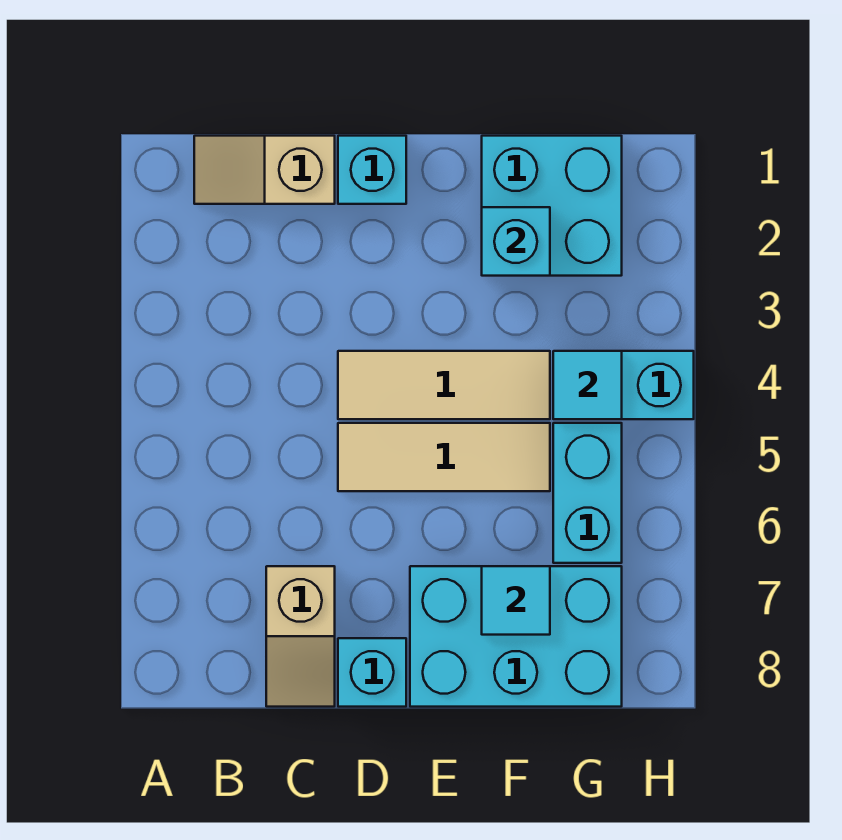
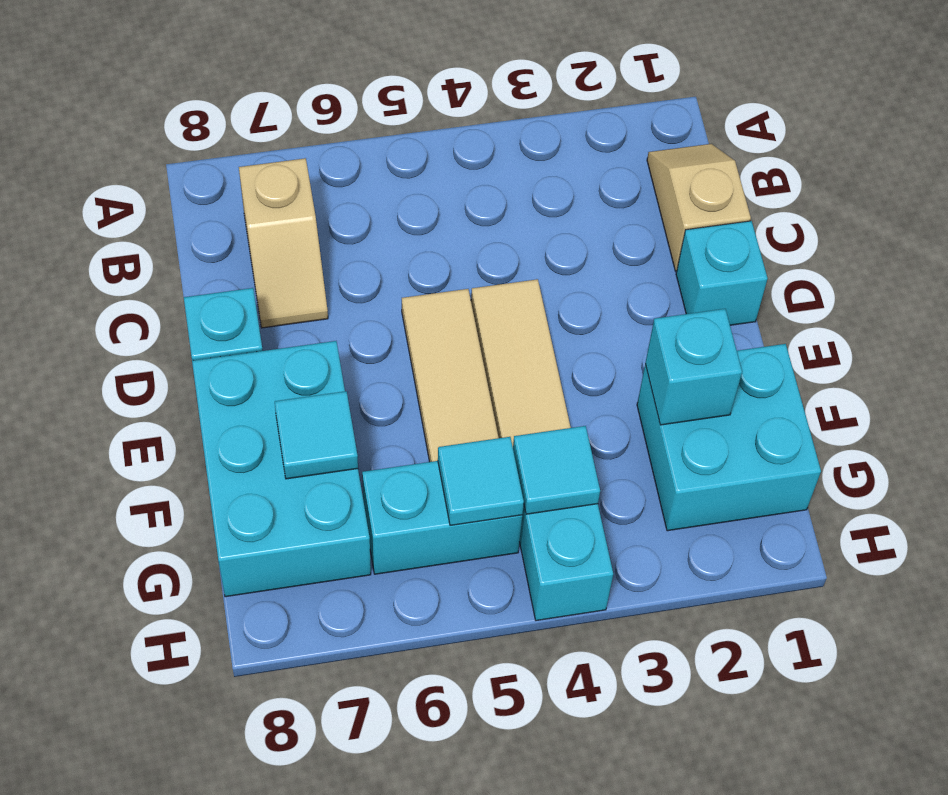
tan 1x2 slope [266,566,335,707] -> tan 1x2 slope turned to [239,158,328,328]
none -> cyan 1x1 tile [438,437,524,525]

